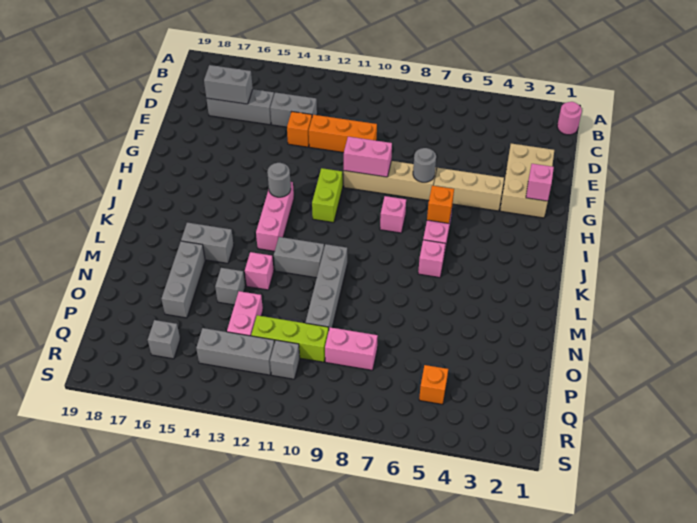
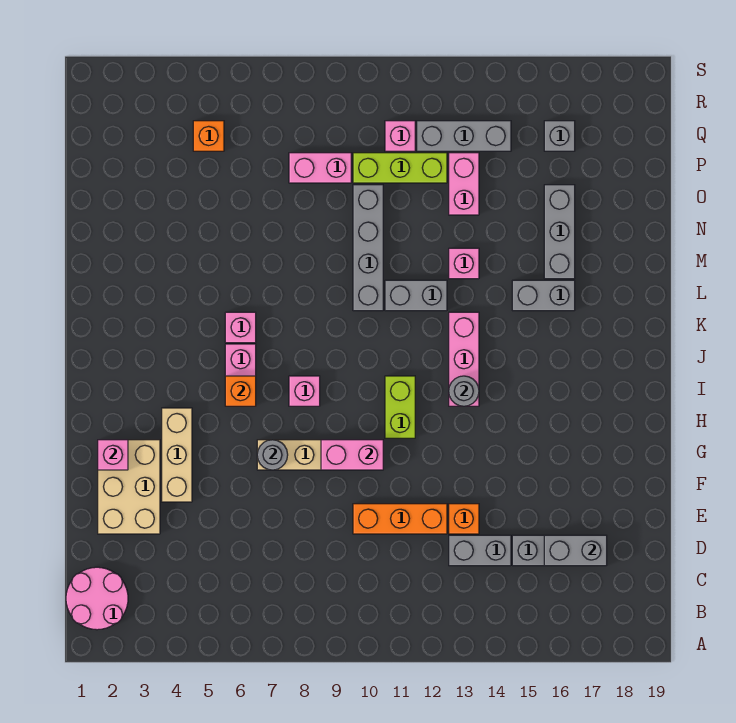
pink 1x1 round brick [557,102,582,135] -> pink 2x2 round brick [66,567,128,630]
tan 1x3 brick [434,168,504,211] -> tan 1x3 brick turned to [162,408,192,502]
grey 1x1 brick [215,268,245,305] -> none
grey 1x1 brick [270,340,300,379] -> pink 1x1 brick [385,121,415,151]

